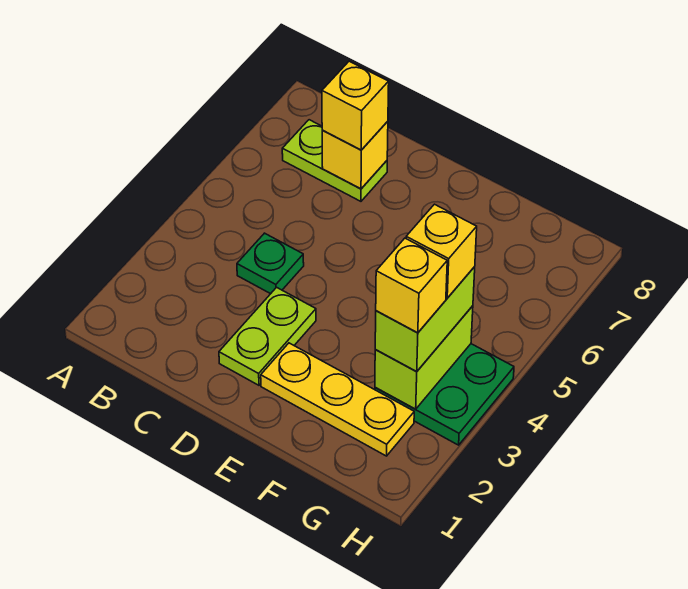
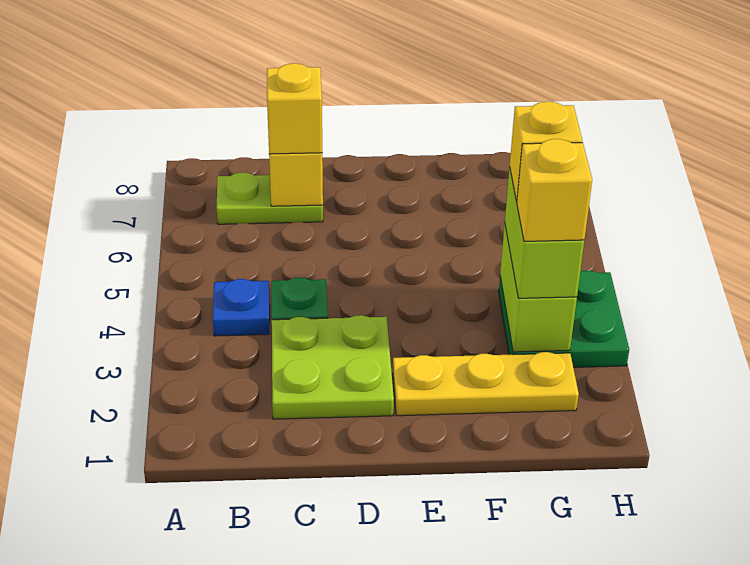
none -> blue 1x1 plate [213,279,270,336]
lime 1x2 plate [219,287,316,385] -> lime 2x2 plate [272,315,394,419]

